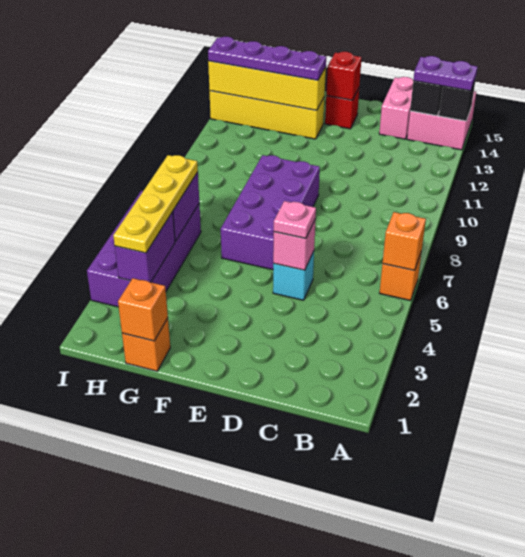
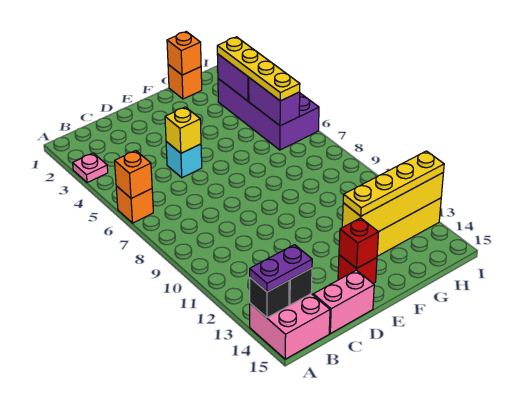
pink 1x2 brick [379,77,413,139] -> pink 1x2 brick turned to [313,270,374,333]
pink 1x1 brick [273,219,316,270] -> yellow 1x1 brick [165,107,201,153]
pink 1x1 plate [274,201,316,238] -> pink 1x1 plate moved to [73,153,108,183]
purple 2x4 brick [221,155,320,270] -> none
purple 1x4 plate [208,37,326,80] -> yellow 1x4 plate [343,151,444,216]

